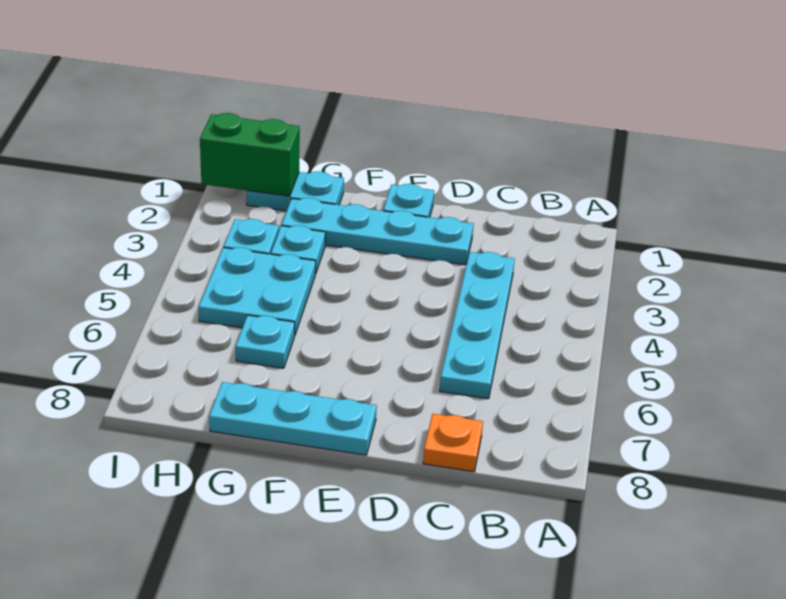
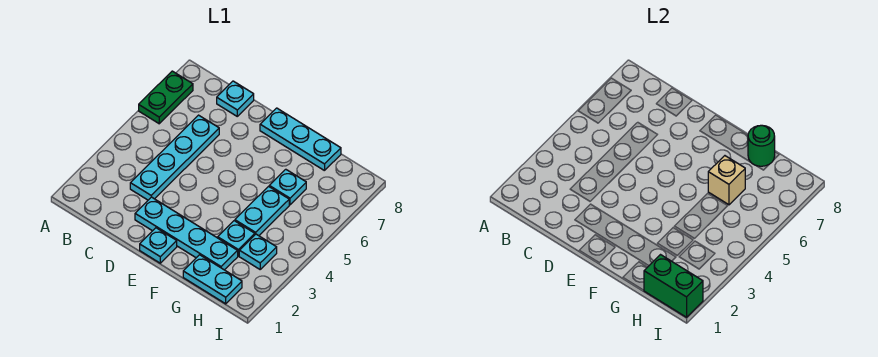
none -> green 1x2 plate [139,71,193,124]
orange 1x1 plate [423,414,483,472] -> cyan 1x1 plate [217,81,254,116]
cyan 2x2 plate [199,247,316,334] -> cyan 1x2 plate [235,186,289,236]
none -> tan 1x1 brick [708,156,745,205]
none -> green 1x1 round brick [748,125,775,166]

